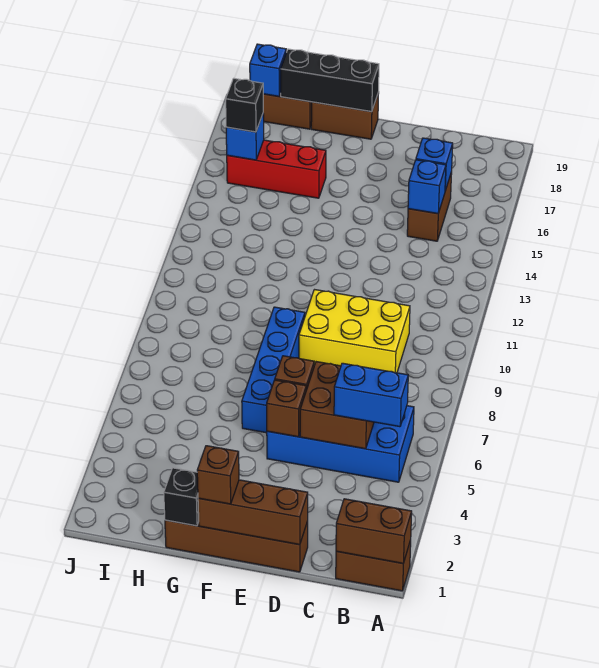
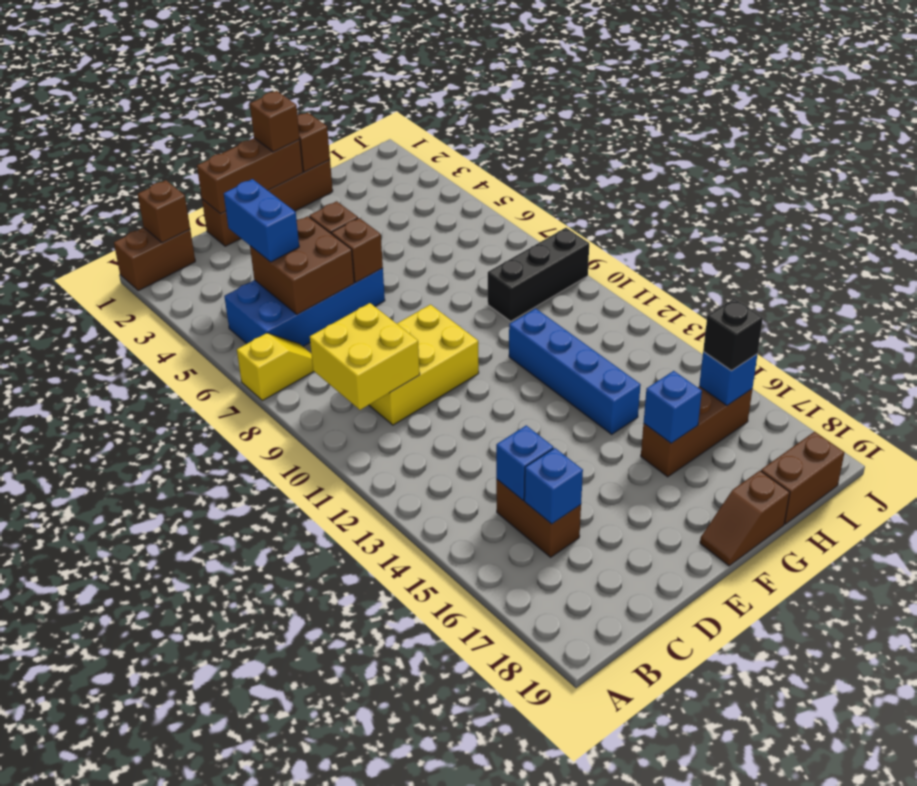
brown 1x2 brick [336,499,412,563] -> brown 1x1 brick [138,180,190,243]
none -> yellow 1x2 slope [237,333,314,401]
blue 1x2 brick [334,363,408,427] -> blue 1x2 brick turned to [224,179,299,262]
none -> yellow 2x2 brick [310,303,420,410]
blue 1x4 brick [242,307,305,433] -> blue 1x4 brick moved to [509,308,641,434]
brown 1x2 brick [311,92,379,139] -> brown 1x2 slope [700,471,790,566]
black 1x3 brick [281,49,379,112] -> black 1x3 brick moved to [488,228,589,321]
black 1x1 brick [164,468,199,526] -> brown 1x1 brick [297,113,330,172]
red 1x3 brick [227,140,326,198] -> brown 1x3 brick [641,386,752,477]
blue 1x1 brick [250,44,286,96] -> blue 1x1 brick moved to [644,371,702,443]

